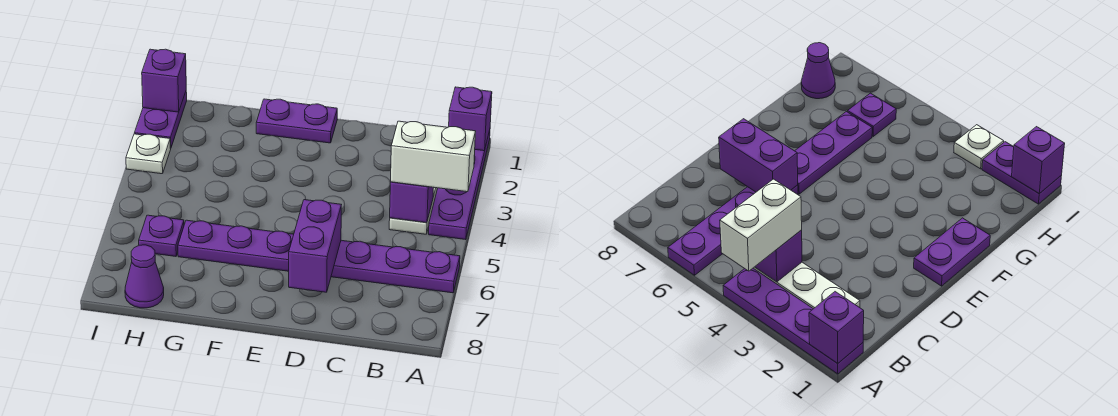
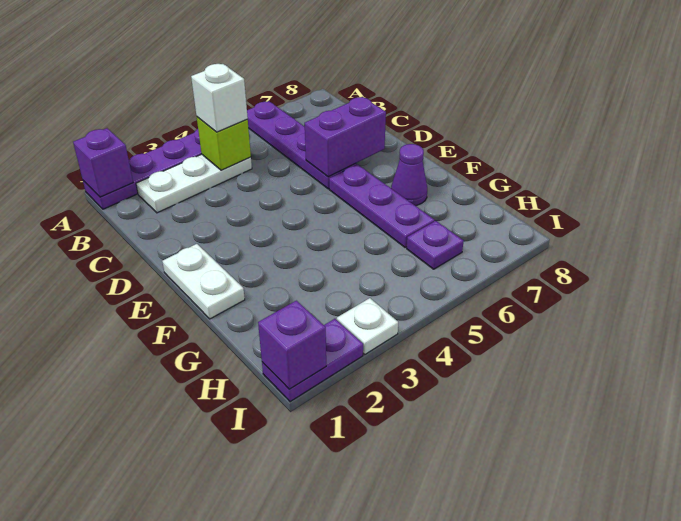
white 1x2 brick [390,121,476,192] -> white 1x1 brick [191,64,248,132]
purple 1x1 brick [390,182,434,223] -> lime 1x1 brick [197,117,251,170]
purple 1x2 plate [256,99,337,143] -> white 1x2 plate [162,244,245,319]
purple 1x1 cone [125,245,164,308] -> purple 1x1 cone moved to [391,144,427,206]

